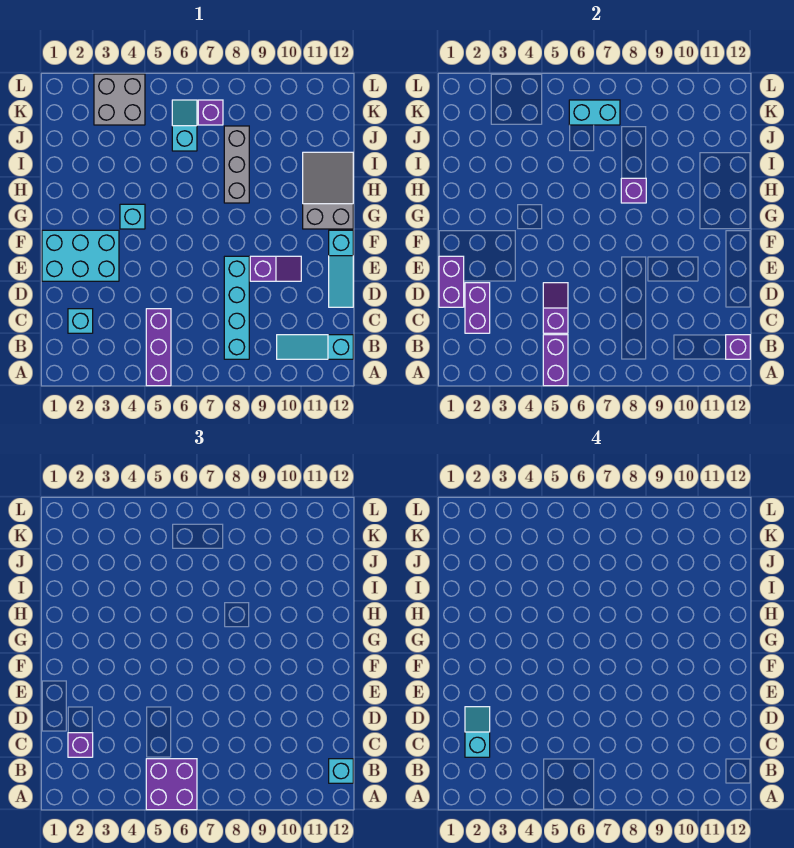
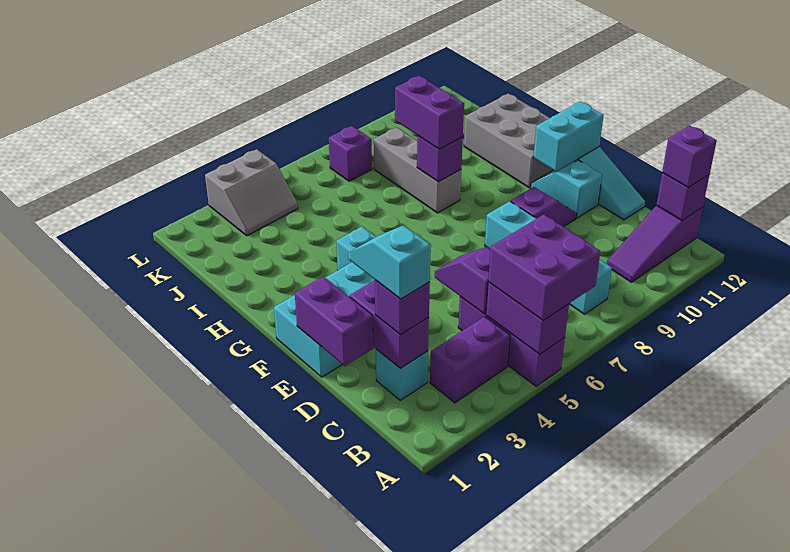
none -> purple 1x2 brick [430,316,510,403]
cyan 1x3 slope [277,335,353,359] -> purple 1x3 slope [607,205,703,282]
cyan 1x1 brick [329,759,353,783] -> purple 1x1 brick [662,126,717,188]
grey 2x3 slope [303,152,353,229] -> grey 2x3 brick [464,94,553,188]
none -> purple 1x2 brick [395,76,464,149]
cyan 1x2 slope [172,100,197,151] -> cyan 1x2 slope moved to [531,160,602,218]
grey 2x2 brick [94,74,145,125] -> grey 2x2 slope [205,149,298,236]
cyan 1x2 brick [569,100,620,125] -> cyan 1x2 brick moved to [533,101,604,172]

